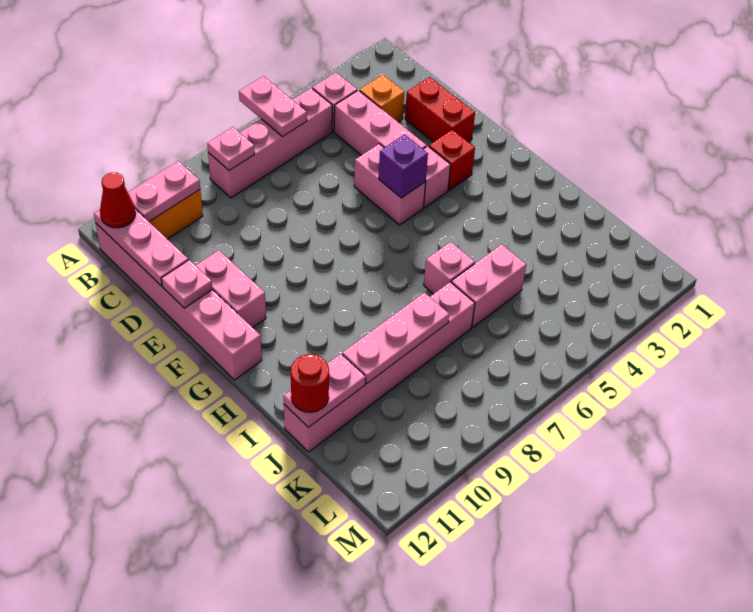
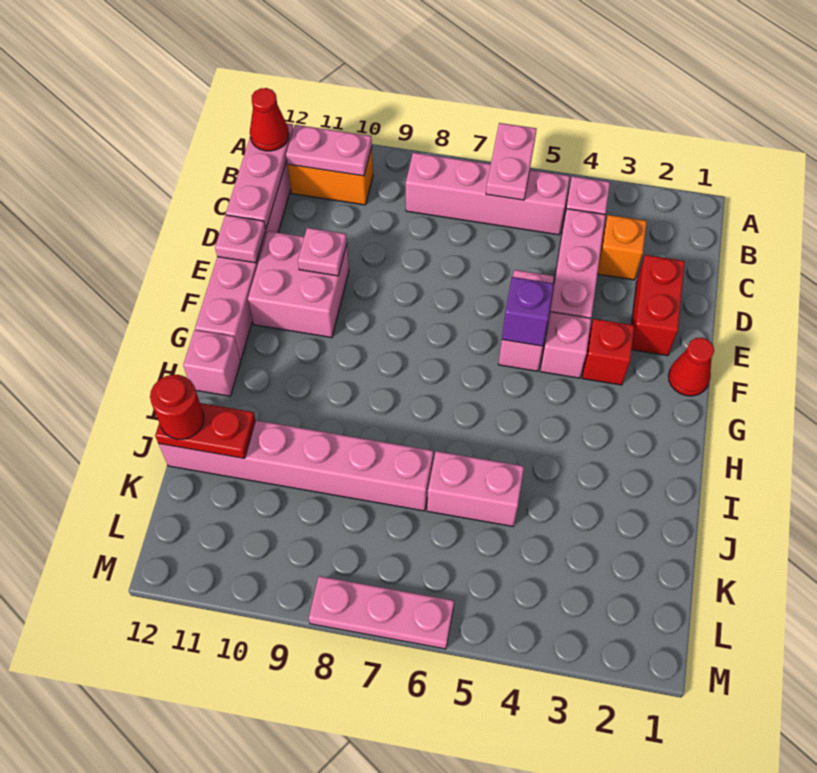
pink 1x1 plate [207,127,255,171] -> pink 1x1 plate moved to [298,228,347,276]
pink 1x2 brick [195,250,266,328] -> pink 2x2 brick [248,231,349,338]
none -> red 1x1 cone [668,338,714,396]
pink 1x1 brick [424,242,475,294] -> pink 1x1 brick moved to [183,330,241,396]
pink 1x3 plate [342,293,449,383] -> pink 1x3 plate moved to [309,576,454,649]
pink 1x2 plate [284,354,366,427] -> red 1x2 plate [155,403,255,458]

